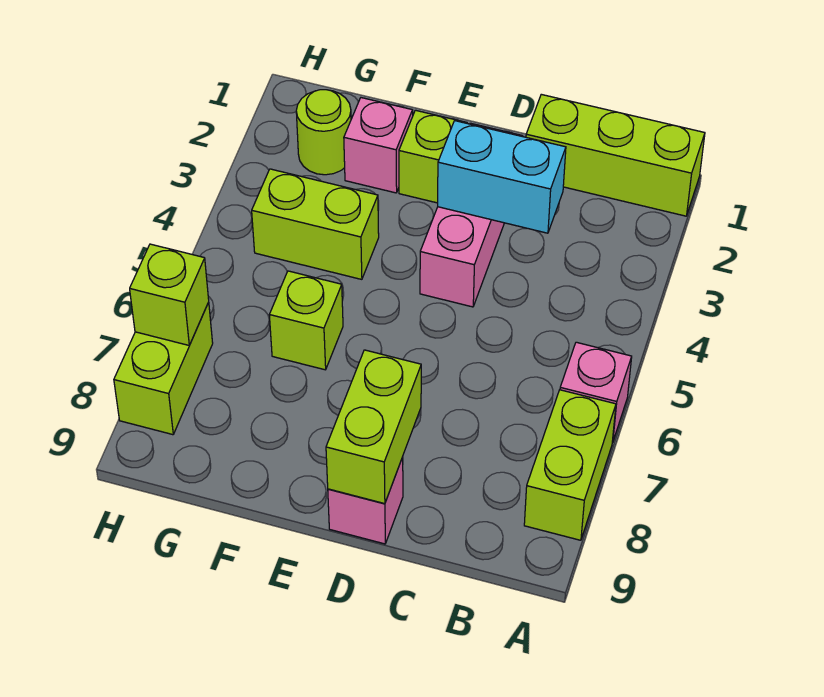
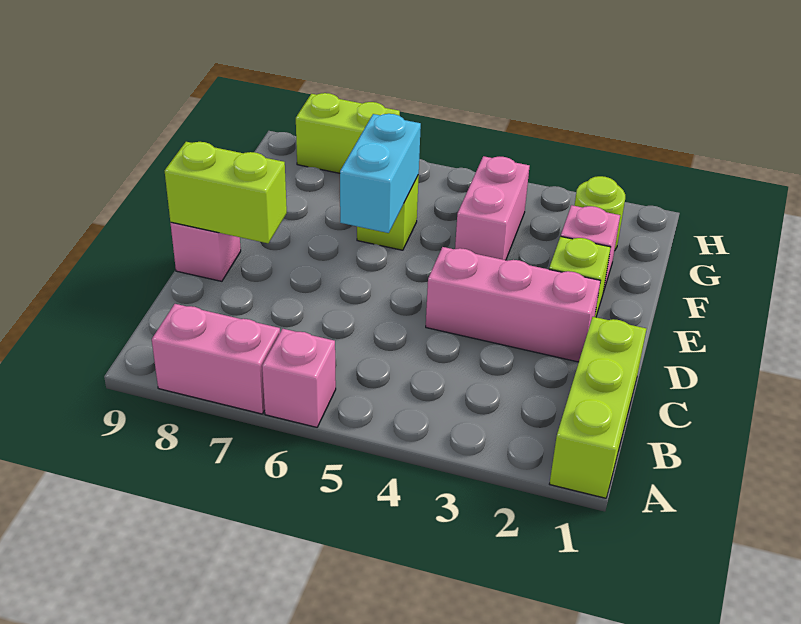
lime 1x2 brick [524,390,616,540] -> pink 1x2 brick [152,304,280,414]
cyan 1x2 brick [438,121,566,233] -> cyan 1x2 brick moved to [340,114,421,233]
lime 1x2 brick [252,169,379,279] -> pink 1x2 brick [455,156,529,260]
lime 1x1 brick [130,244,209,345] -> none

